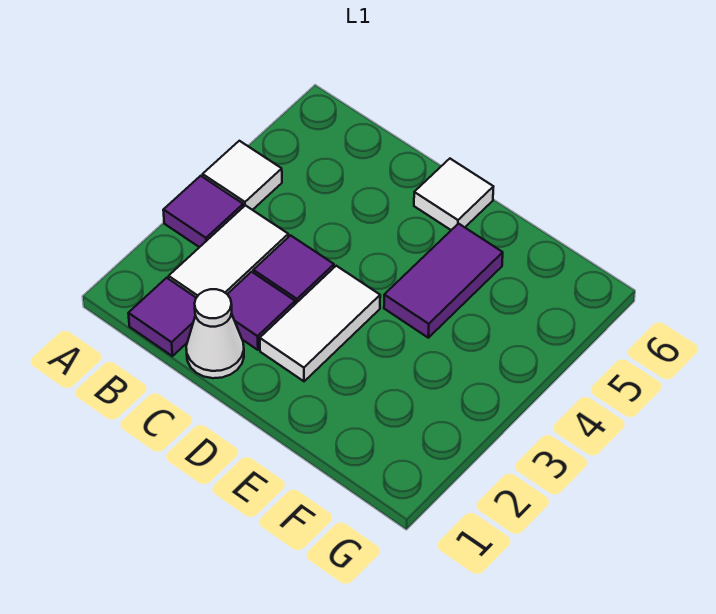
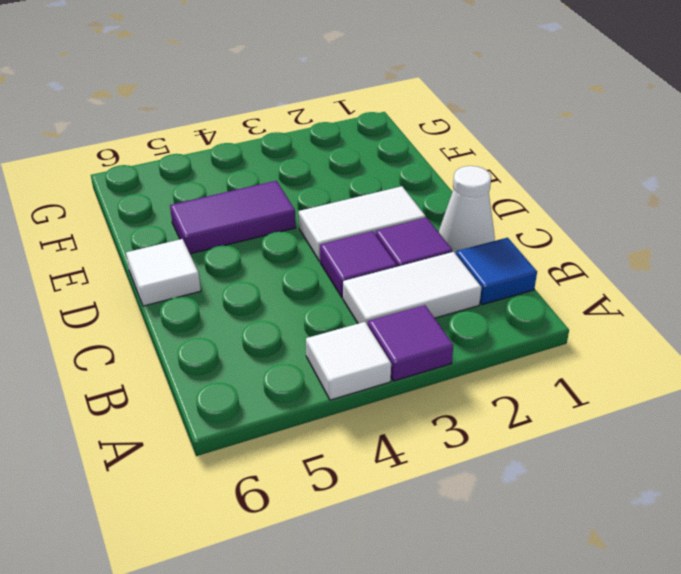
purple 1x1 tile [128,278,196,356] -> blue 1x1 tile [456,238,537,305]

